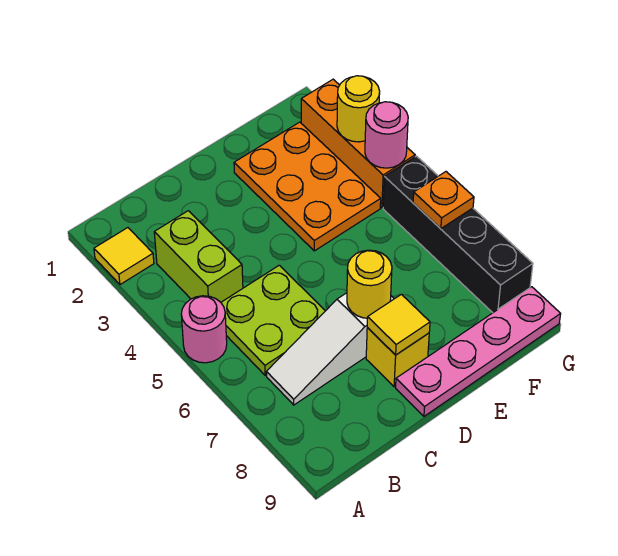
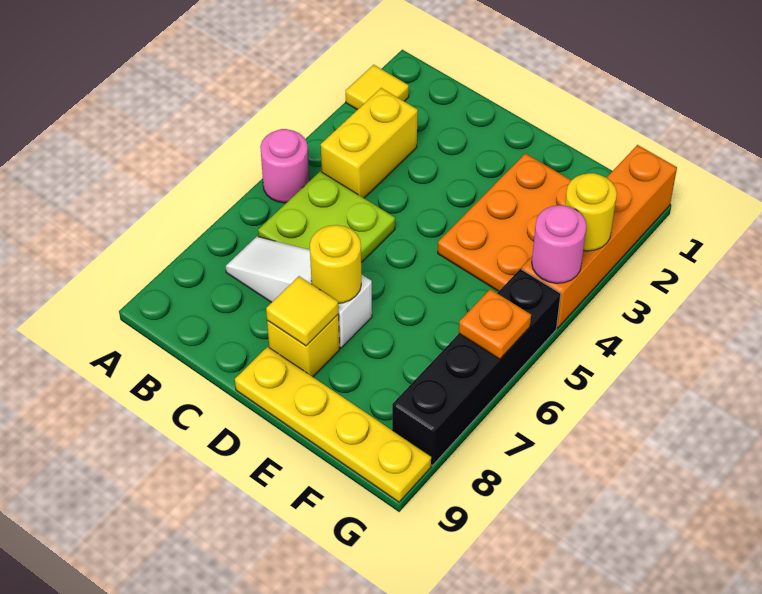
lime 1x2 brick [154,211,243,302] -> yellow 1x2 brick [321,88,418,198]
pink 1x4 plate [396,287,561,416] -> yellow 1x4 plate [235,347,431,502]
orange 1x3 brick [301,79,415,208] -> orange 1x4 brick [522,145,677,328]

